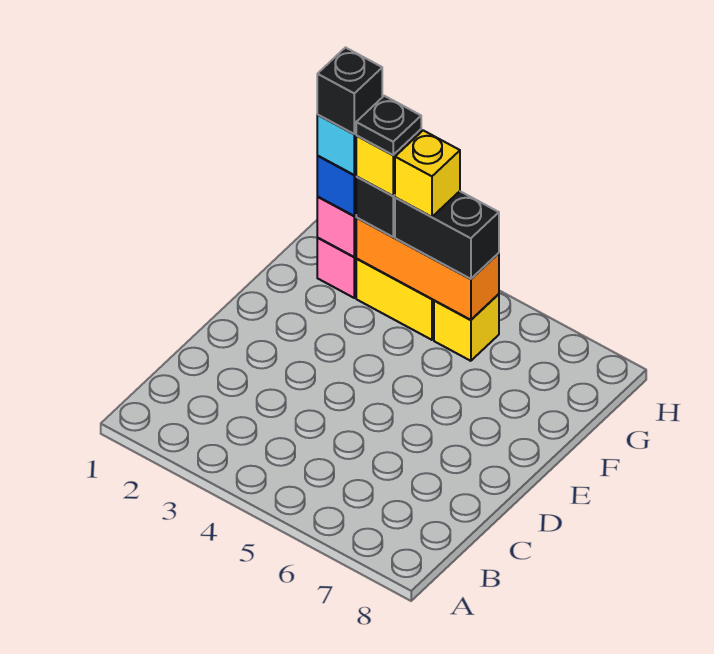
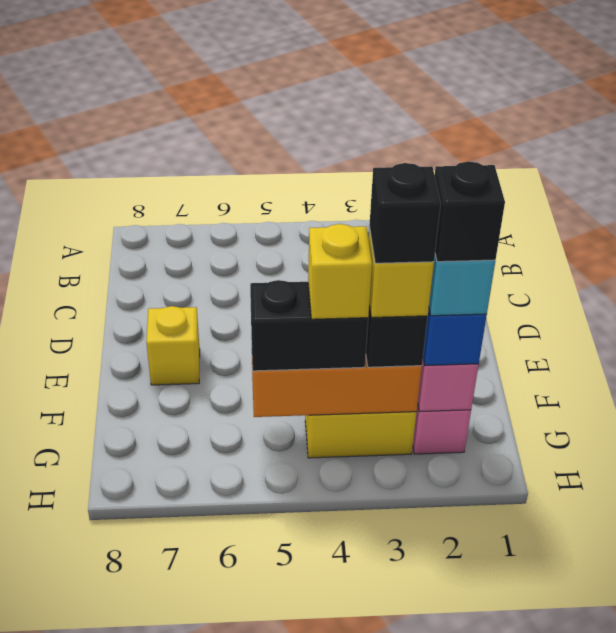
black 1x1 plate [356,96,421,155] -> black 1x1 brick [369,163,441,263]
yellow 1x1 brick [434,294,499,361] -> yellow 1x1 brick moved to [146,306,200,385]

